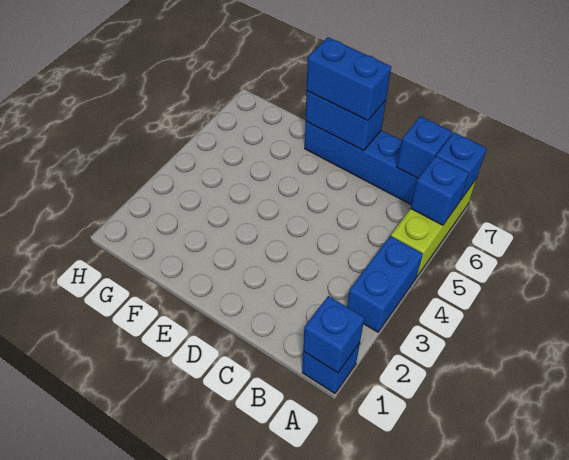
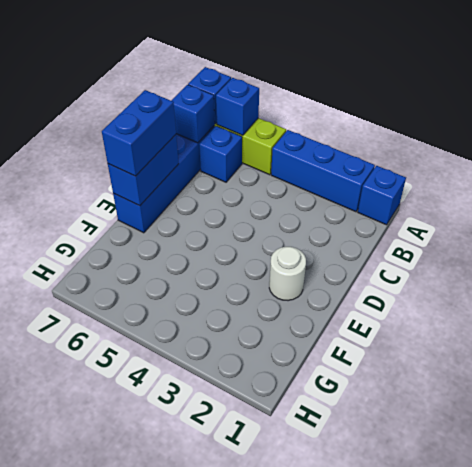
blue 1x1 brick [303,296,365,373] -> blue 1x1 brick moved to [199,126,242,182]
blue 1x2 brick [347,236,423,332] -> blue 1x3 brick [271,130,375,212]
none -> white 1x1 round brick [269,247,306,301]

